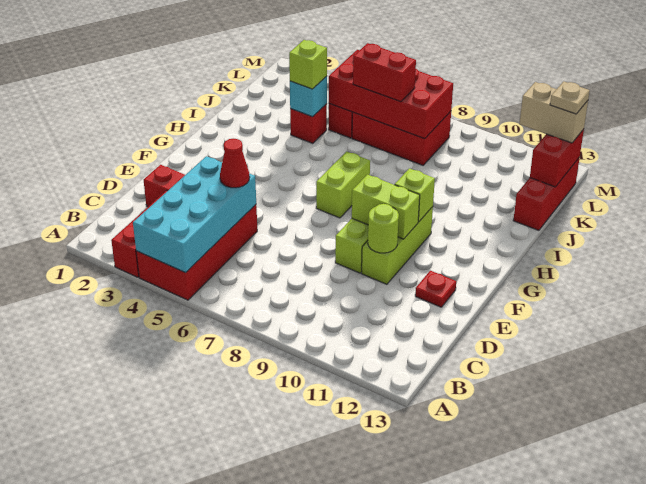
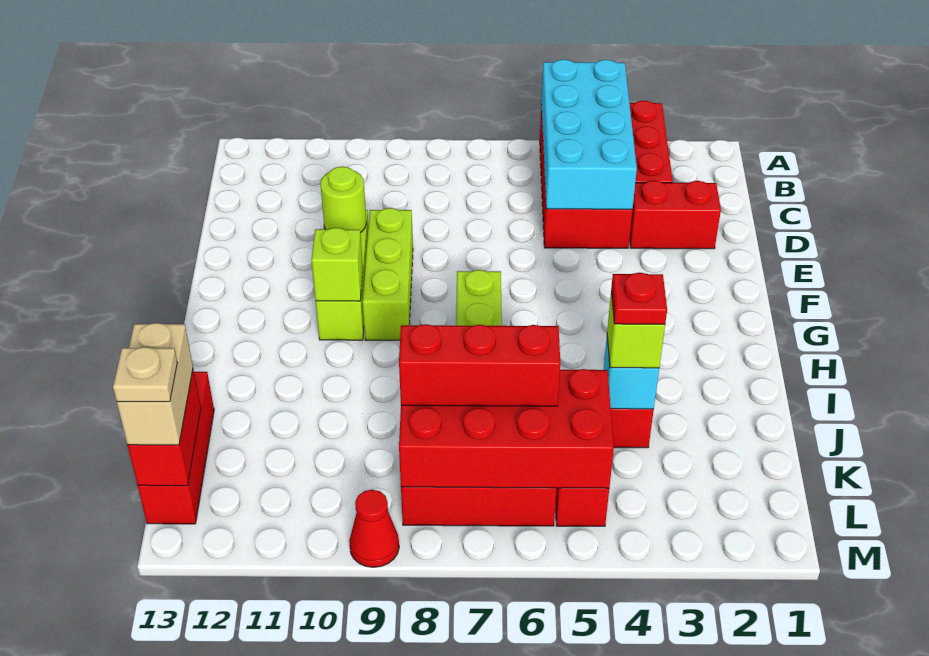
red 1x1 cone [220,139,250,188] -> red 1x1 cone moved to [349,490,399,567]
red 1x1 plate [415,271,456,307] -> red 1x1 plate moved to [611,273,667,324]
lime 1x2 brick [352,175,420,239] -> none
red 1x2 brick [353,43,416,102] -> red 1x3 brick [399,324,560,406]
tan 1x2 brick [520,82,588,143] -> tan 1x2 brick turned to [117,323,193,445]

